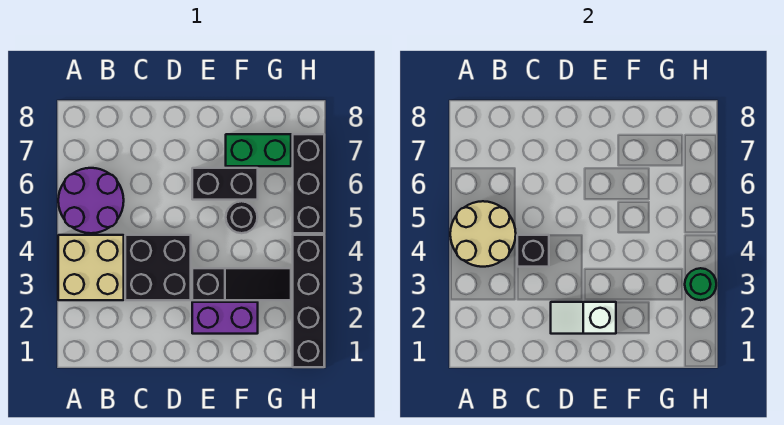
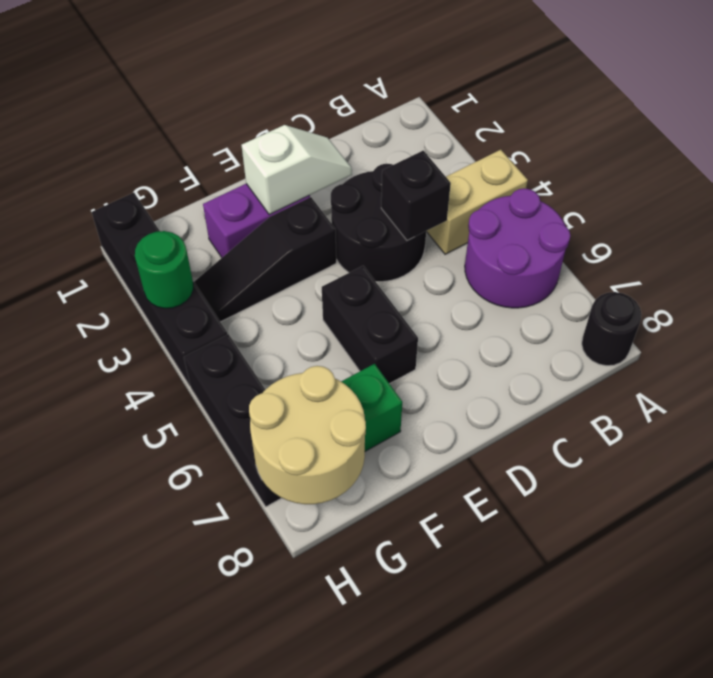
tan 2x2 brick [58,235,124,300] -> tan 1x2 brick [426,150,528,254]
tan 2x2 round brick [450,201,516,267] -> tan 2x2 round brick moved to [249,366,366,504]
black 2x2 brick [125,235,191,300] -> black 2x2 round brick [331,163,426,282]
black 1x2 brick [192,168,258,200] -> black 1x2 brick turned to [322,266,418,384]
black 1x1 round brick [226,201,258,233] -> black 1x1 round brick moved to [582,292,642,366]

